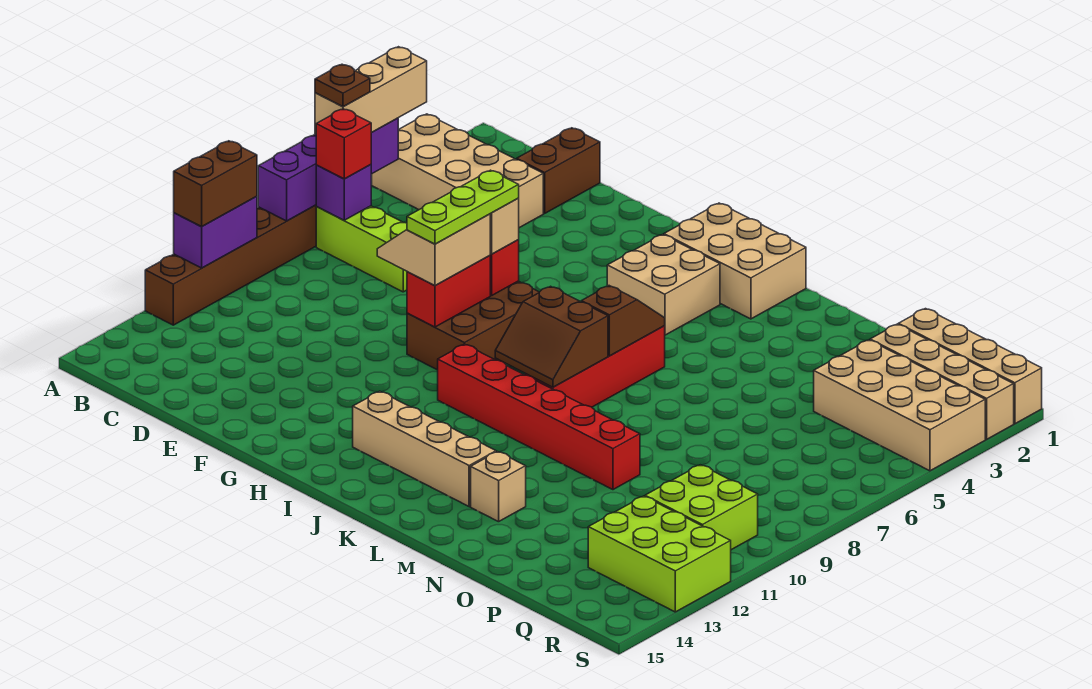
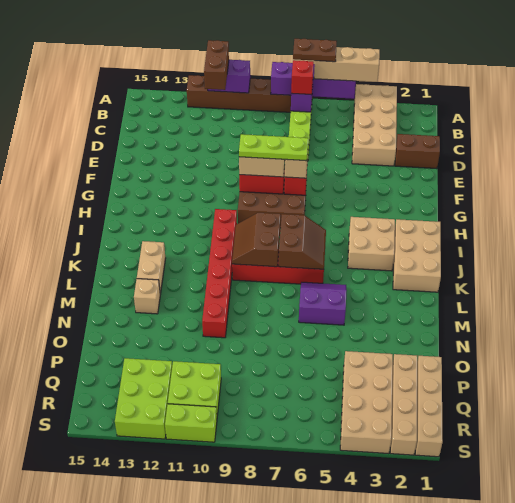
brown 1x1 plate [315,64,370,107] -> brown 1x2 plate [293,39,337,62]
brown 1x2 brick [174,141,257,226] -> brown 1x2 brick turned to [204,40,229,90]
tan 1x4 brick [353,391,496,507] -> tan 1x2 brick [137,241,166,294]
brown 1x2 slope [581,286,665,356] -> brown 2x2 slope [279,214,326,269]
none -> purple 2x2 slope [299,282,347,325]
none -> lime 1x2 brick [165,404,217,442]

